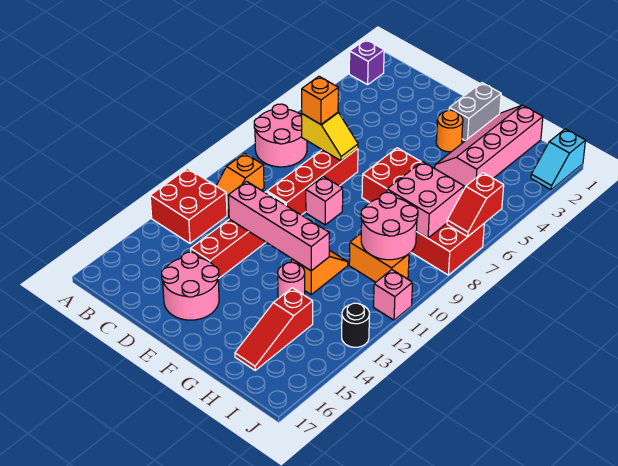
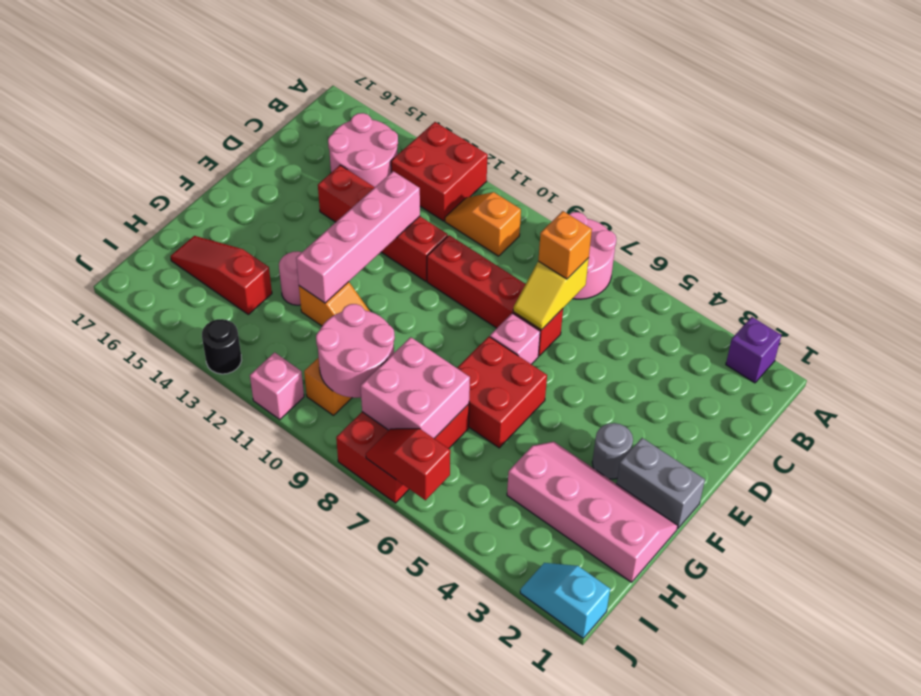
pink 2x2 round brick [162,252,219,320] -> pink 2x2 round brick moved to [328,113,398,187]
pink 1x1 brick [306,176,343,225] -> pink 1x1 brick moved to [490,313,540,364]
orange 1x1 round brick [436,110,463,152] -> grey 1x1 round brick [592,423,633,479]

